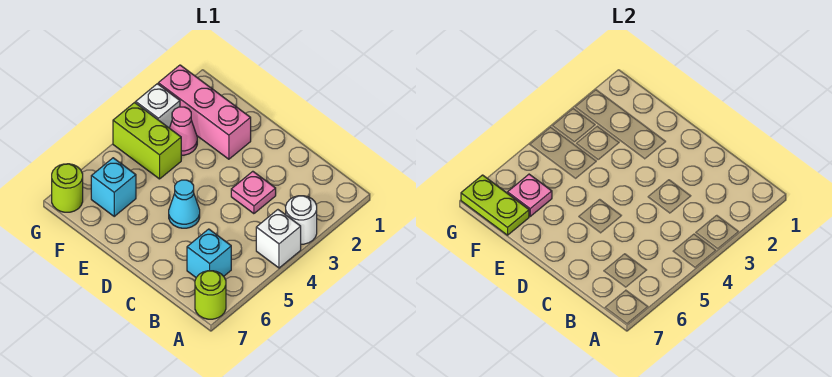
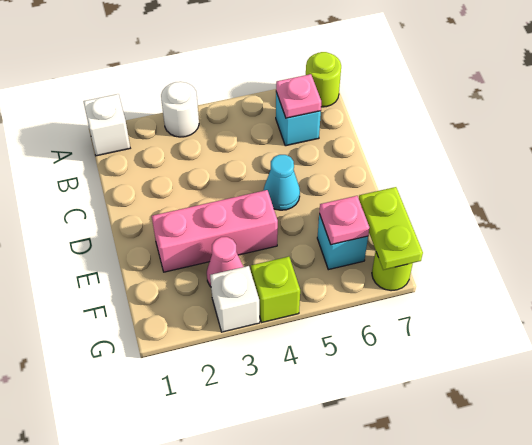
white 1x1 brick [256,210,301,268] -> white 1x1 brick moved to [83,94,130,156]
pink 1x1 plate [231,171,276,214] -> pink 1x1 plate moved to [276,74,321,118]
pink 1x3 brick [158,65,251,159] -> pink 1x3 brick turned to [152,190,278,272]
lime 1x2 brick [113,103,181,179] -> lime 1x1 brick [251,257,300,322]

